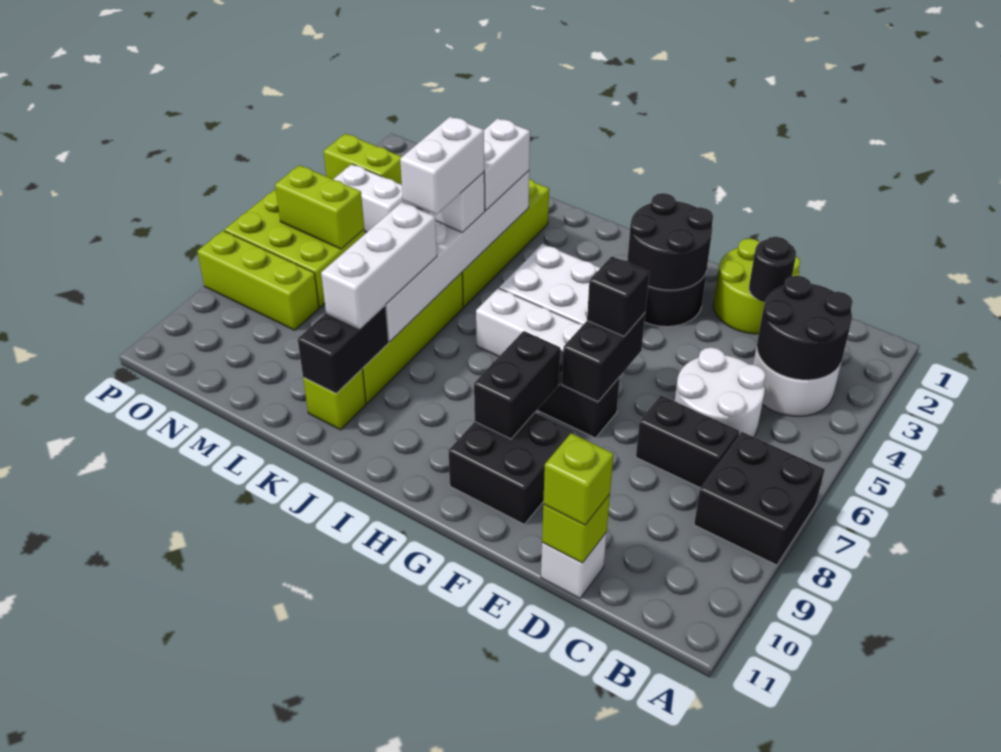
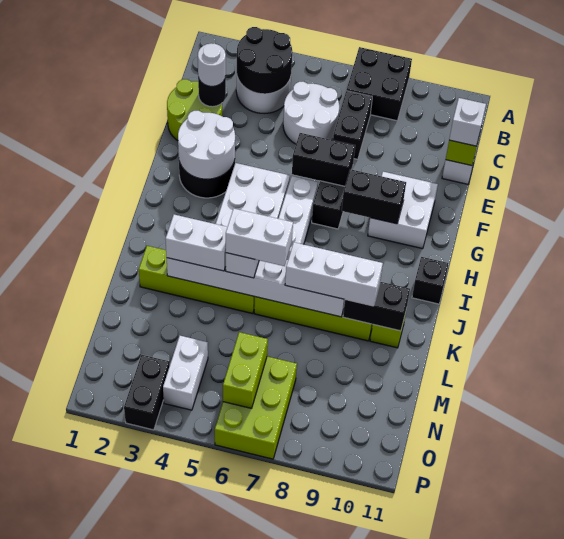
none -> white 1x1 round brick [198,43,226,86]
lime 1x1 brick [543,433,614,525] -> white 1x1 brick [449,98,486,146]
black 2x2 round brick [627,193,713,290] -> white 2x2 round brick [178,111,235,179]
black 1x1 brick [587,256,649,336] -> black 1x1 brick moved to [412,257,449,304]
black 2x2 brick [449,413,574,524] -> white 2x2 brick [368,172,438,249]
lime 1x3 brick [197,231,319,330] -> none
lime 1x2 brick [324,134,402,185] -> black 1x2 brick [124,355,170,430]

